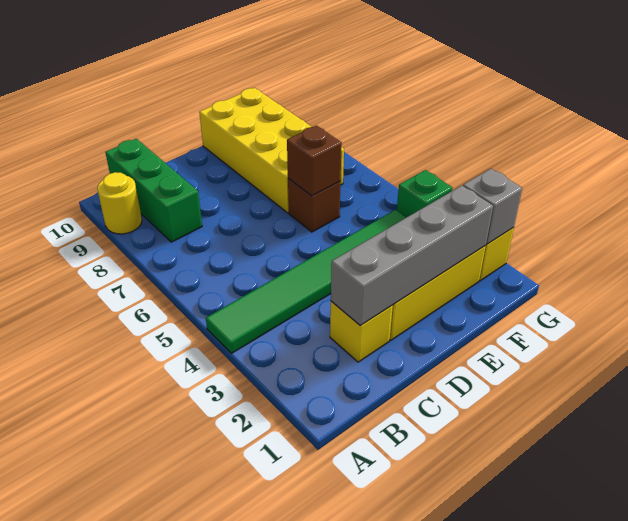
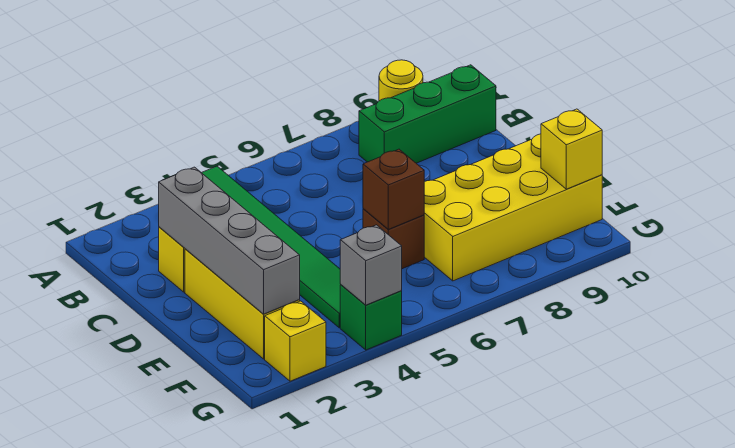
none -> yellow 1x1 brick [541,109,602,189]
grey 1x1 brick [463,169,522,244] -> grey 1x1 brick moved to [340,225,402,305]

